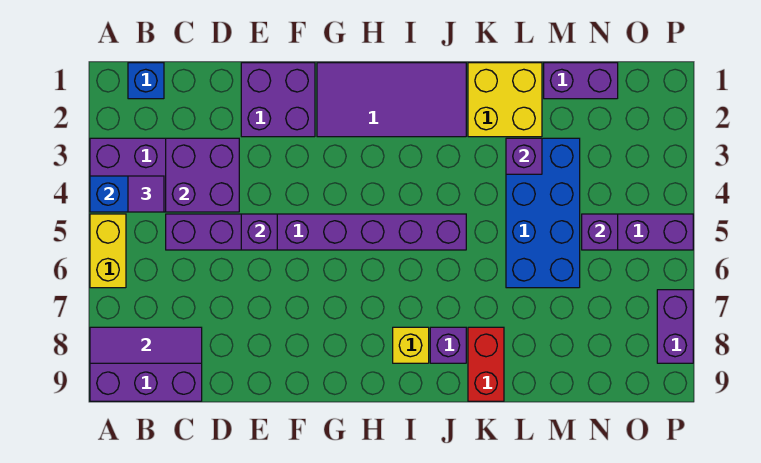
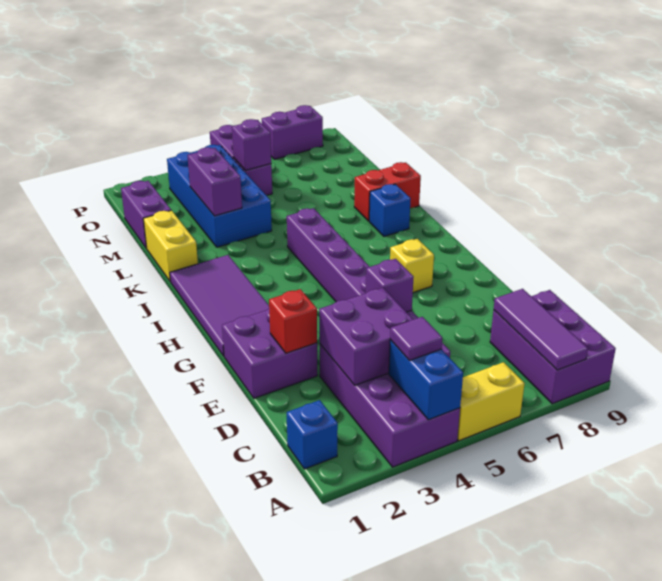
none -> red 1x1 brick [269,289,317,353]
yellow 1x1 brick [393,327,429,363] -> yellow 1x1 brick moved to [390,239,434,293]
purple 1x1 brick [430,327,466,363] -> blue 1x1 brick [369,184,411,236]
yellow 2x2 brick [468,63,542,137] -> yellow 1x2 brick [143,210,198,282]
blue 2x4 brick [506,138,580,288] -> blue 2x4 brick turned to [167,145,272,247]
purple 1x1 brick [506,138,542,174] -> purple 1x2 brick [187,147,242,216]

